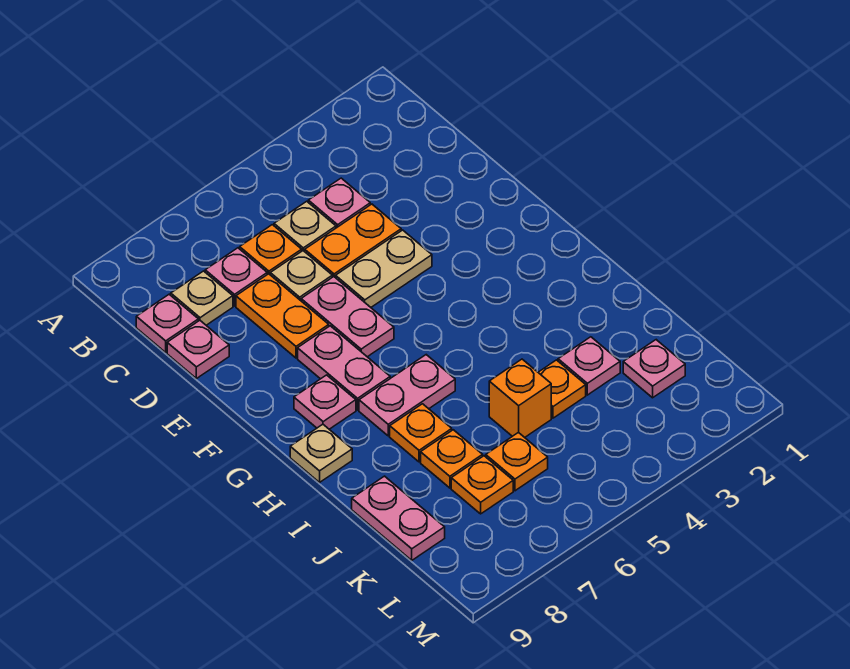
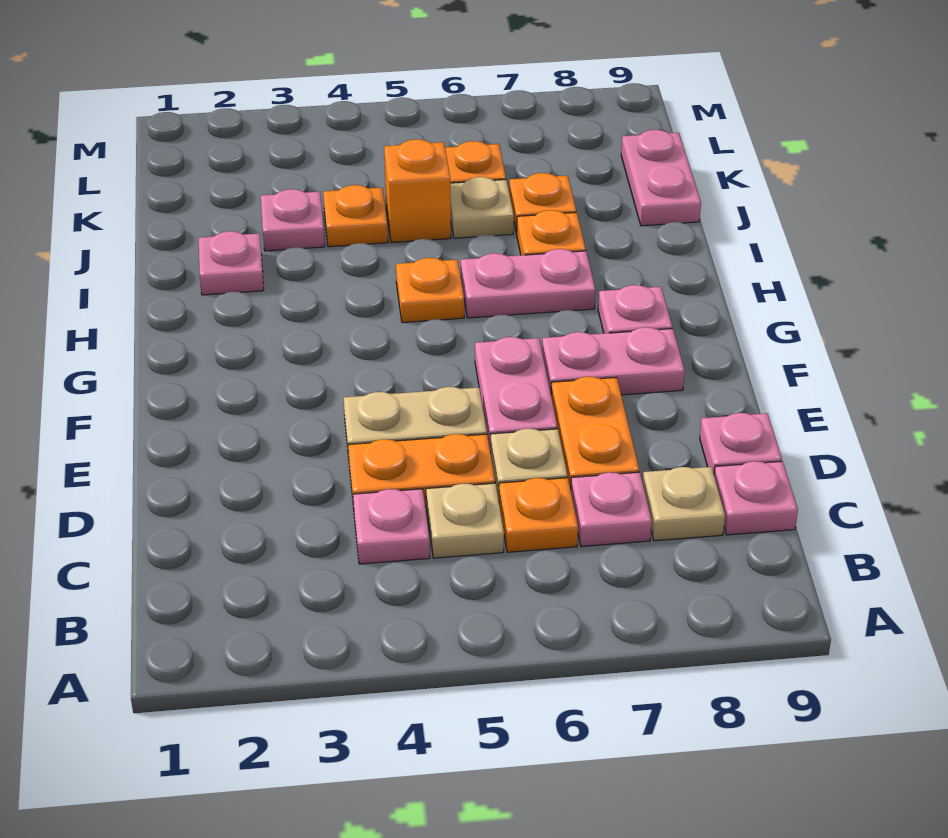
pink 1x2 plate [298,326,390,410] -> pink 1x2 plate turned to [542,327,685,395]
tan 1x1 plate [290,424,352,482] -> tan 1x1 plate moved to [450,177,514,238]
pink 1x1 plate [623,340,685,398] -> pink 1x1 plate moved to [199,231,264,295]
orange 1x1 plate [451,456,513,514] -> orange 1x1 plate moved to [396,258,464,323]

